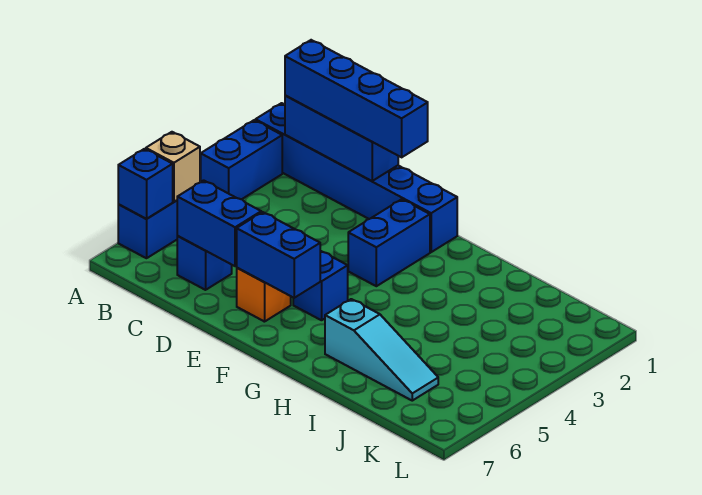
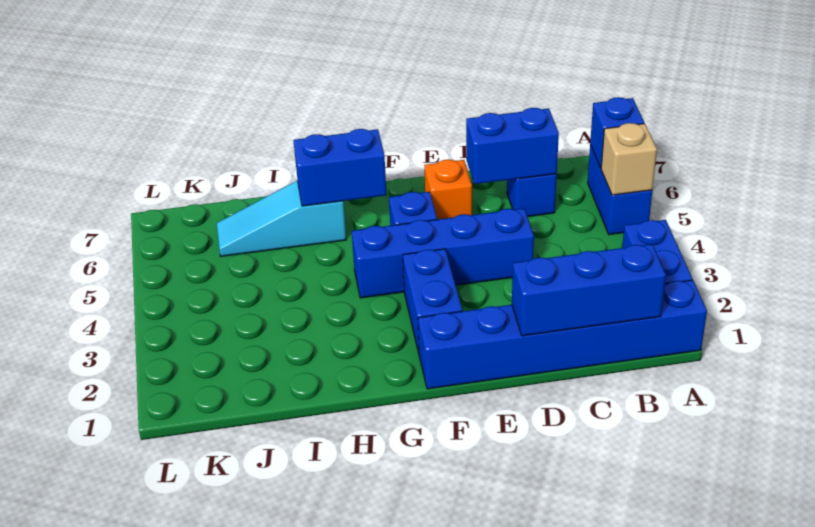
blue 1x4 brick [285,40,428,157] -> blue 1x4 brick moved to [352,208,534,298]
blue 1x2 brick [237,212,320,298] -> blue 1x2 brick moved to [293,129,386,206]

